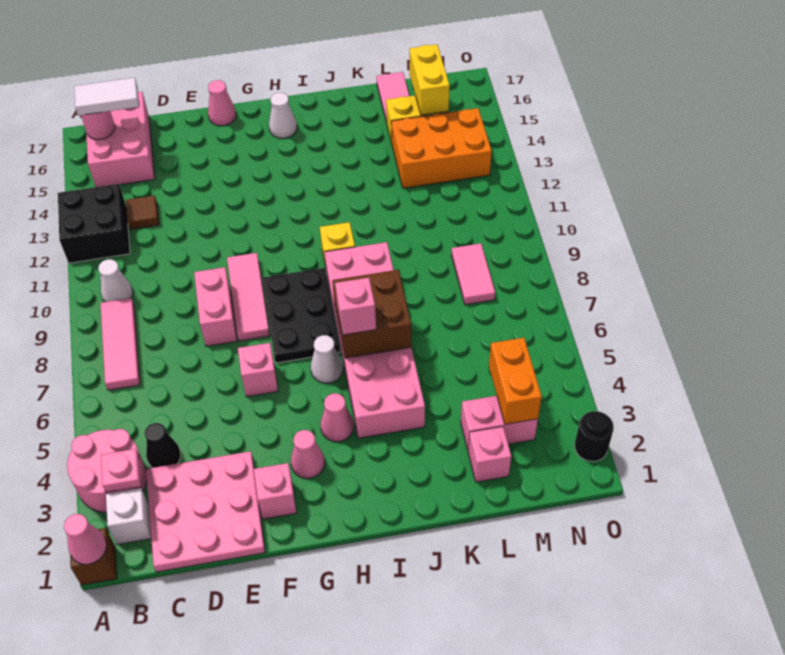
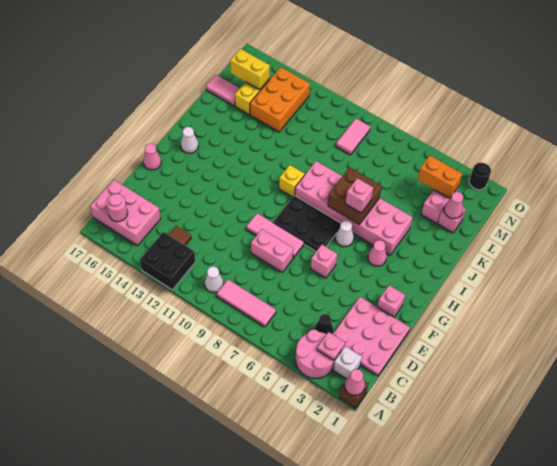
white 1x2 tile [74,78,139,115] -> none
pink 1x1 cone [291,430,325,478] -> pink 1x1 cone moved to [444,192,463,219]
pink 1x2 tile [451,243,495,305] -> pink 1x2 tile turned to [336,119,370,155]

